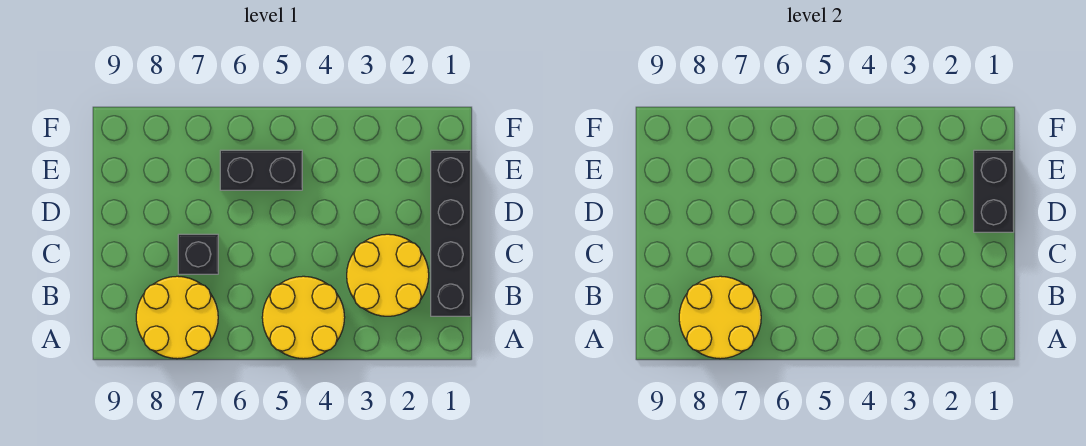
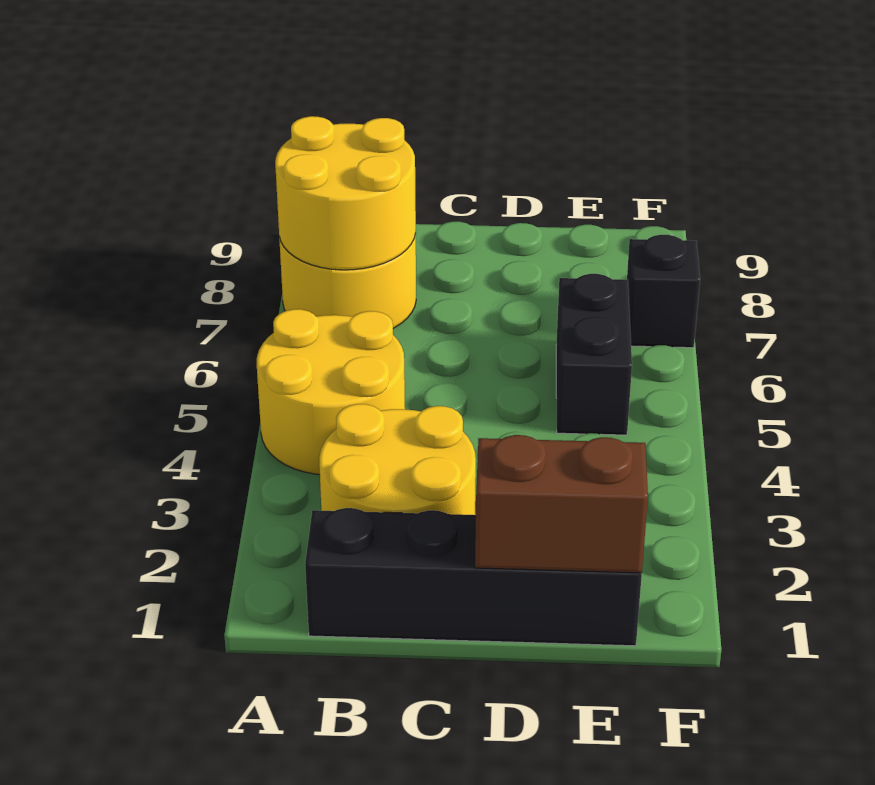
black 1x1 brick [178,234,218,274] -> black 1x1 brick moved to [627,235,700,348]
black 1x2 brick [974,150,1014,232] -> brown 1x2 brick [475,435,648,573]

